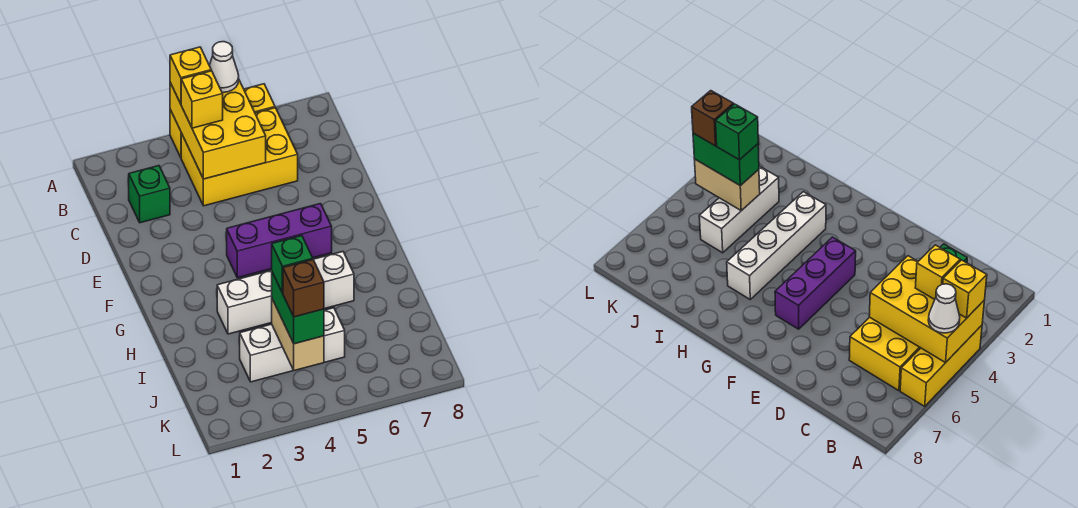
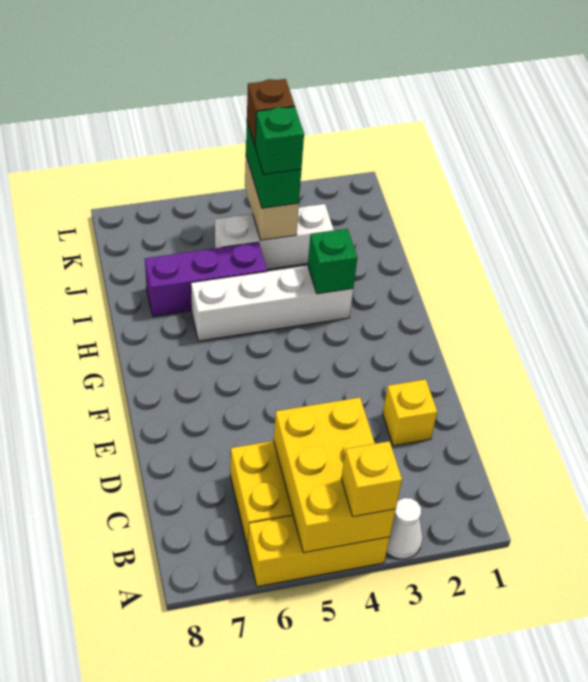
white 1x1 cone [209,42,239,93] -> white 1x1 cone moved to [386,498,423,559]
yellow 1x1 brick [181,71,223,128] -> yellow 1x1 brick moved to [383,379,437,446]
green 1x1 brick [129,166,170,223] -> green 1x1 brick moved to [308,229,357,294]
purple 1x3 brick [227,204,332,278] -> purple 1x3 brick moved to [145,242,267,316]

